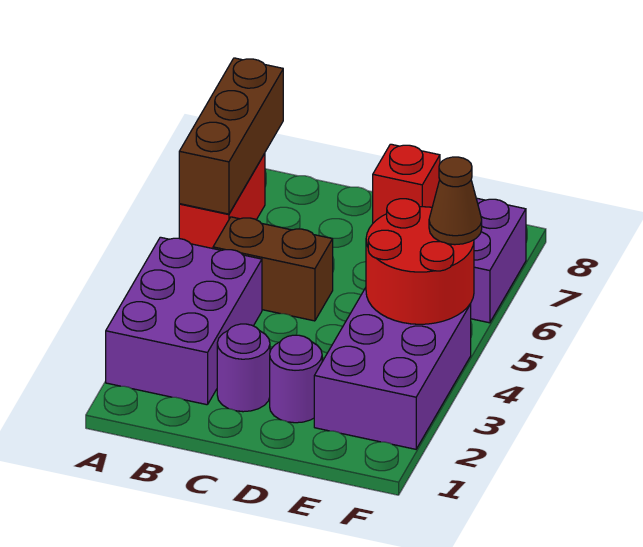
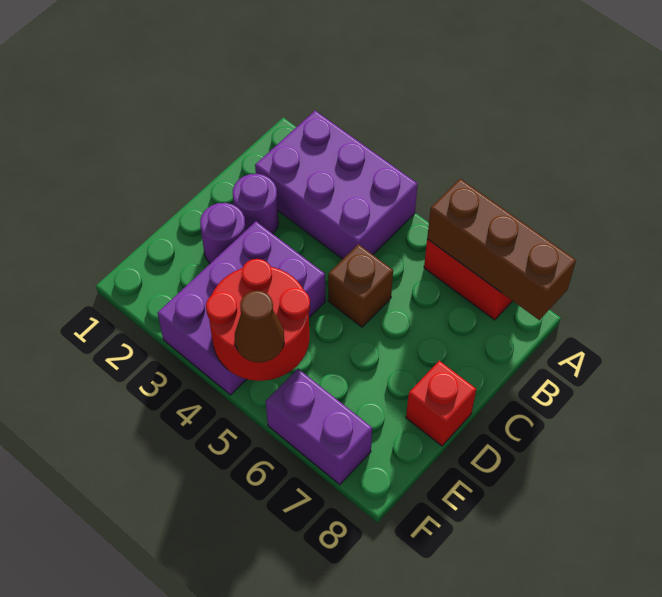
brown 1x2 brick [213,217,333,321] -> brown 1x1 brick [328,244,393,327]
purple 2x3 brick [314,288,471,449] -> purple 2x3 brick turned to [158,221,325,395]

